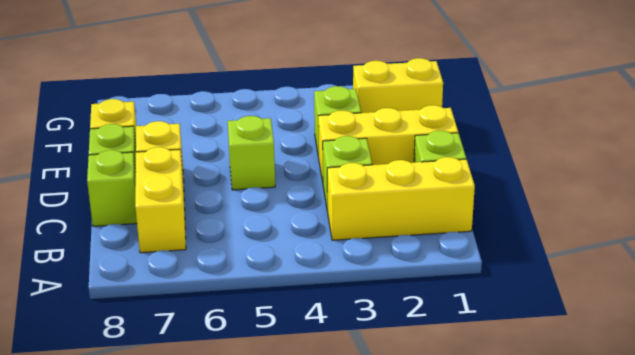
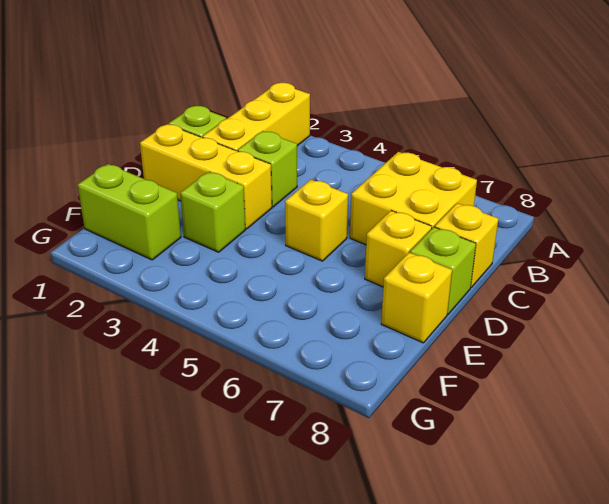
yellow 1x3 brick [327,157,475,240] -> yellow 1x3 brick turned to [202,83,310,151]
yellow 1x2 brick [135,147,186,253] -> yellow 2x2 brick [350,152,477,245]
lime 1x1 brick [87,150,137,226] -> yellow 1x1 brick [435,203,498,287]
lime 1x1 brick [228,116,275,190] -> yellow 1x1 brick [285,180,348,261]
yellow 1x2 brick [353,58,443,113] -> lime 1x2 brick [78,164,181,260]

